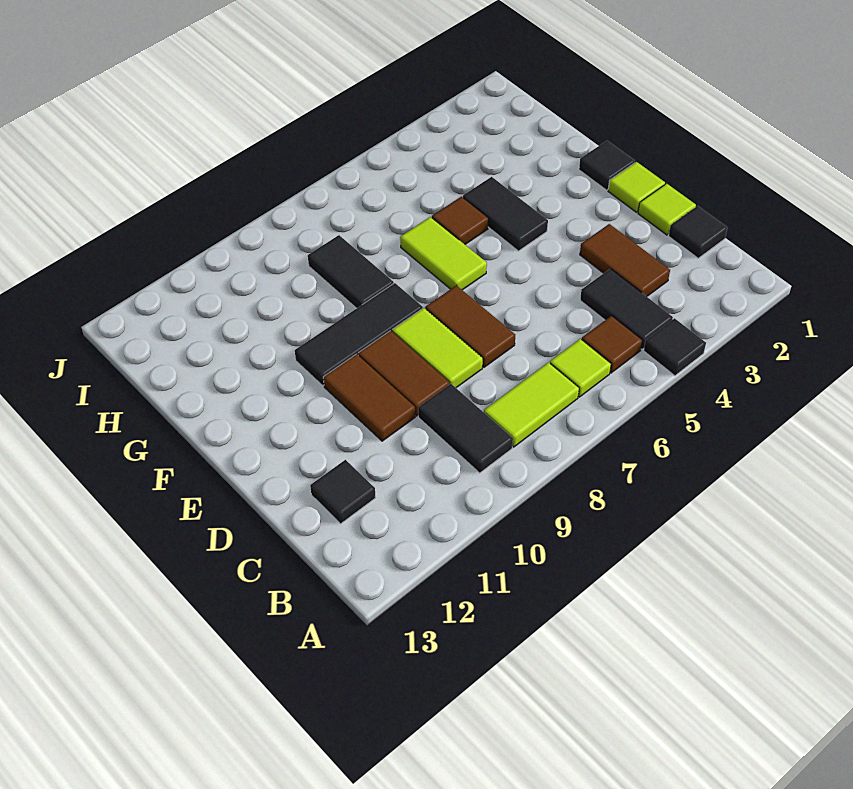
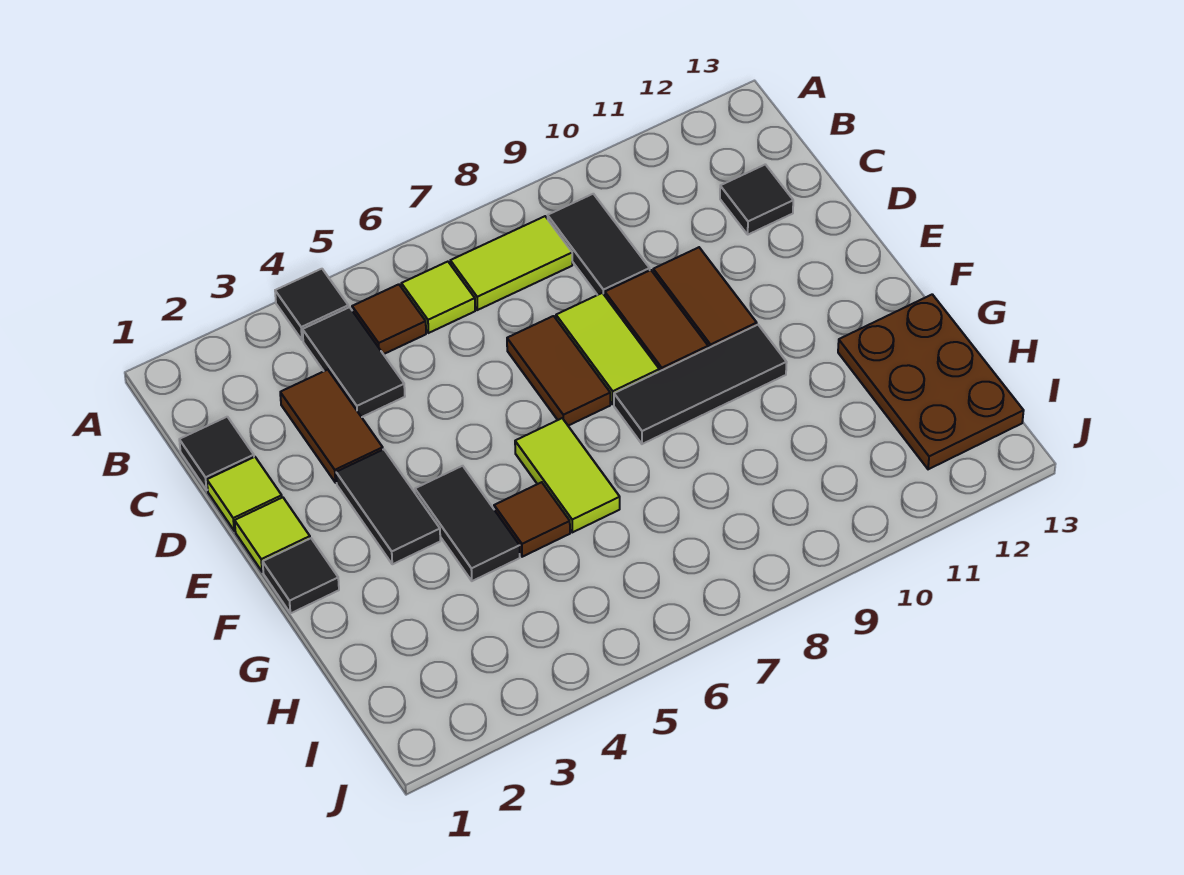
black 1x2 tile [308,235,394,308] -> black 1x2 tile moved to [336,449,440,564]
none -> brown 2x3 plate [838,294,1024,469]

